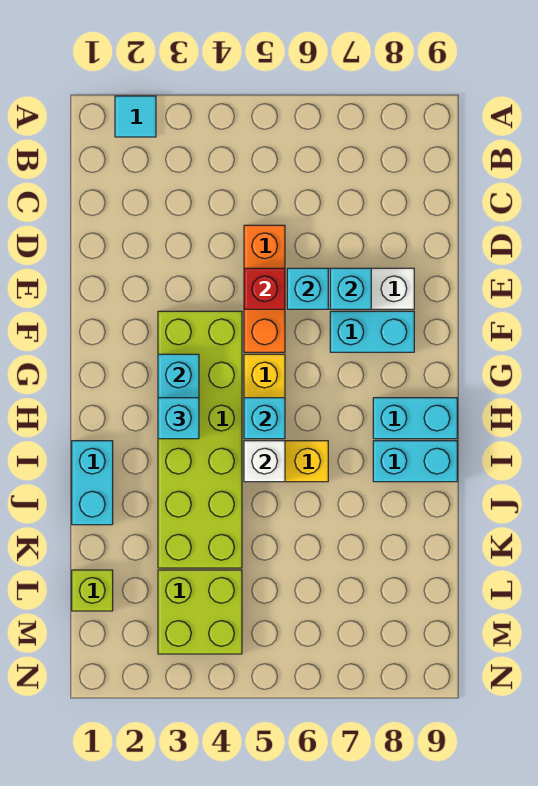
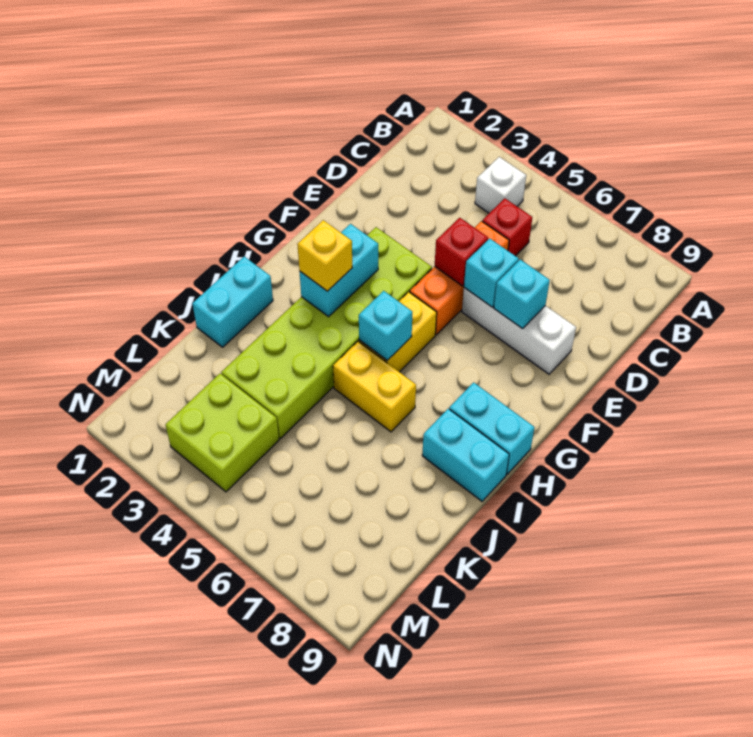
cyan 1x1 tile [115,96,156,137] -> none
none -> red 1x1 brick [482,198,532,256]
cyan 1x2 brick [330,311,414,352] -> none
cyan 1x1 brick [158,398,199,439] -> yellow 1x1 brick [297,220,352,291]
white 1x1 brick [244,441,285,482] -> white 1x1 brick moved to [475,157,526,213]
lime 1x1 brick [72,570,113,611] -> none

